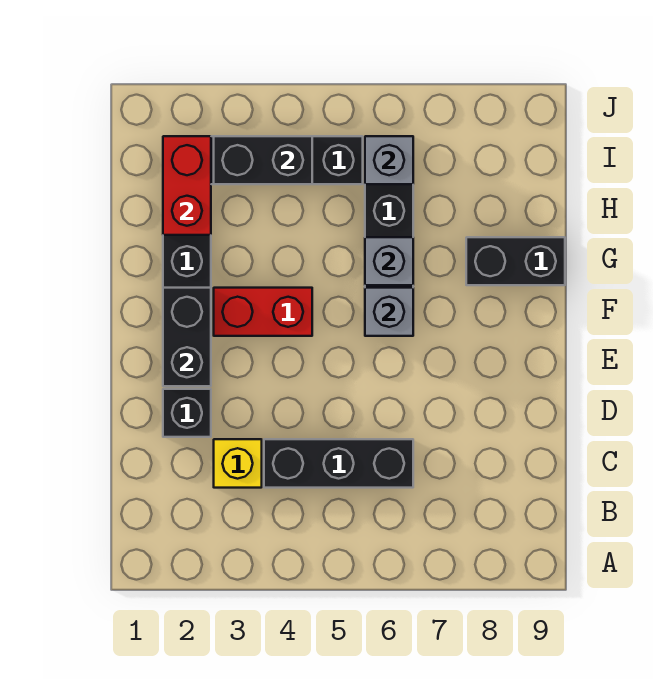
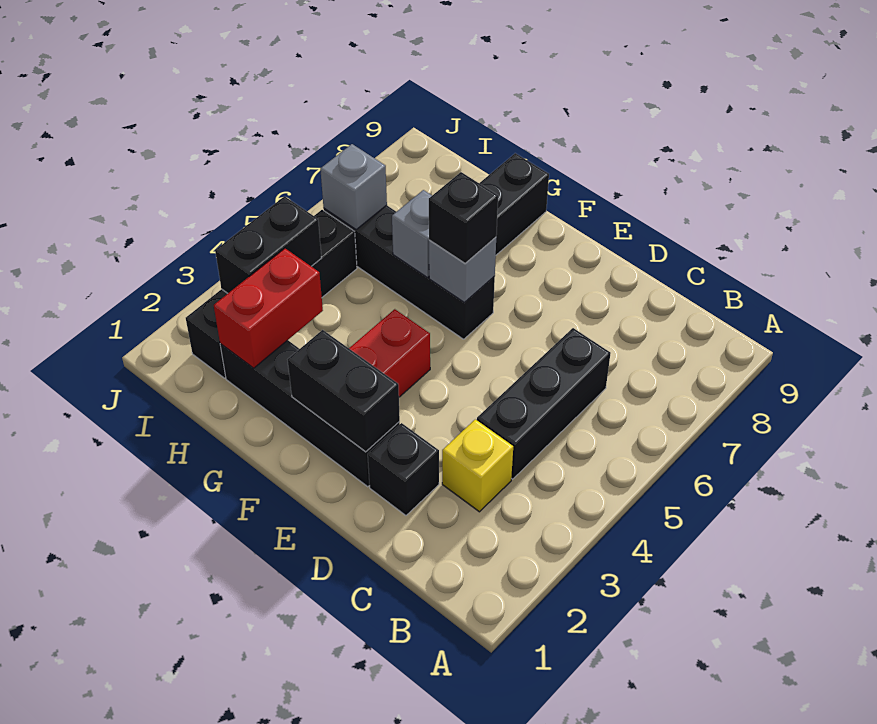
none -> black 1x1 brick [429,172,498,263]
red 1x2 brick [163,136,211,235] -> red 1x2 brick turned to [214,248,323,368]

